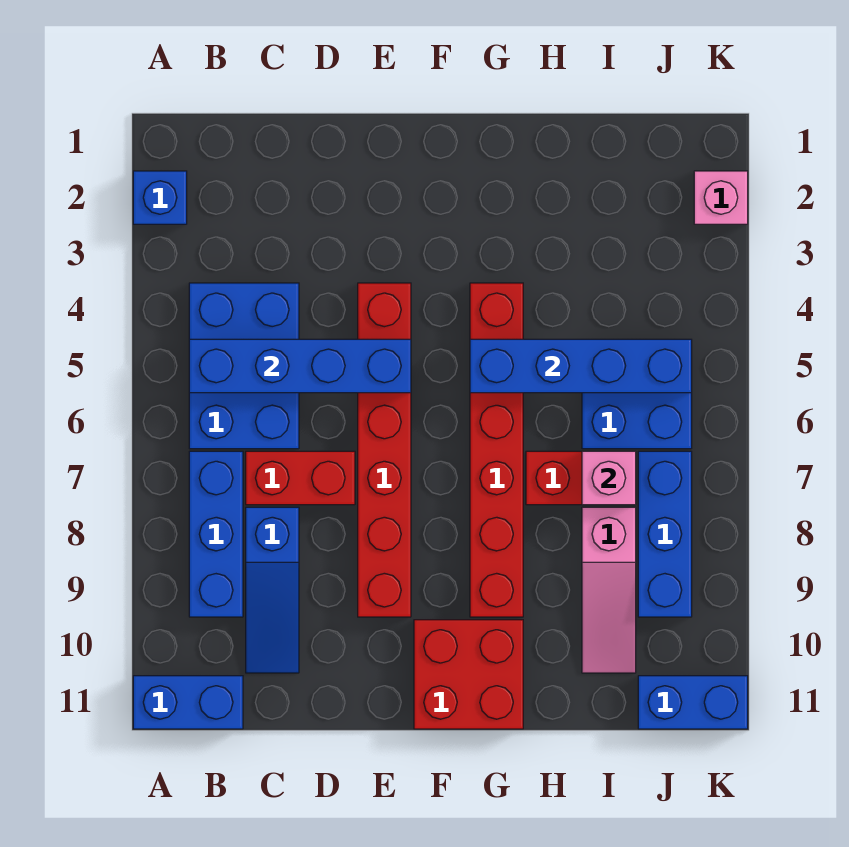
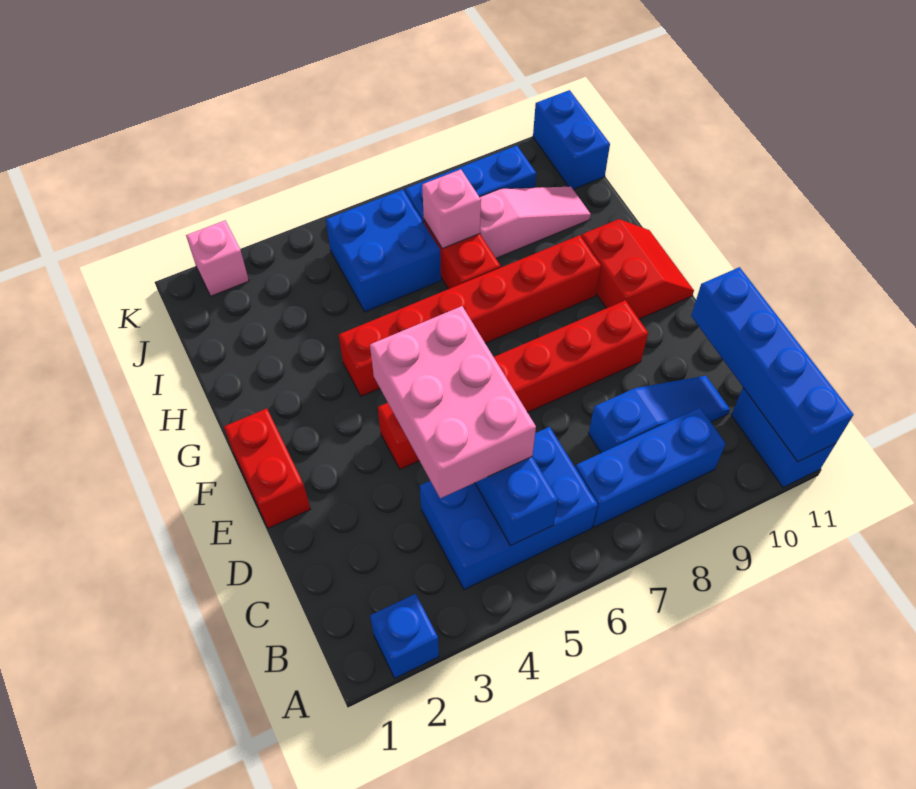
none -> pink 2x3 brick [370,306,536,498]
red 1x2 brick [246,451,355,505] -> red 1x2 brick moved to [224,409,310,528]
red 2x2 brick [414,620,523,729] -> red 2x2 slope [581,219,694,319]
blue 1x4 brick [470,339,692,393] -> blue 1x4 brick moved to [691,267,854,462]

